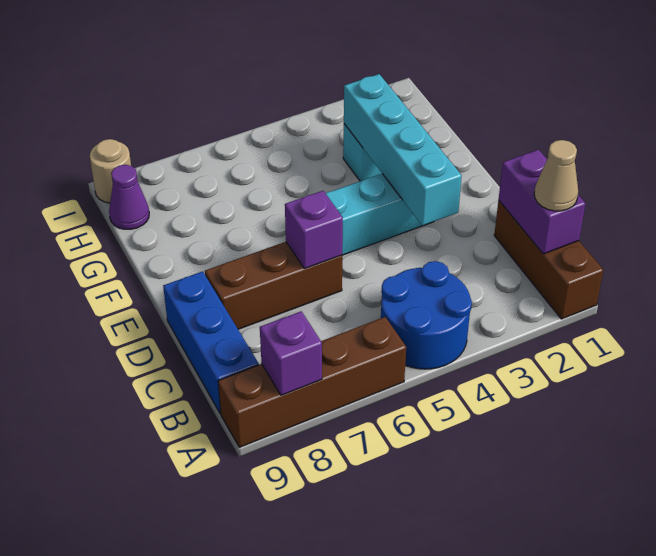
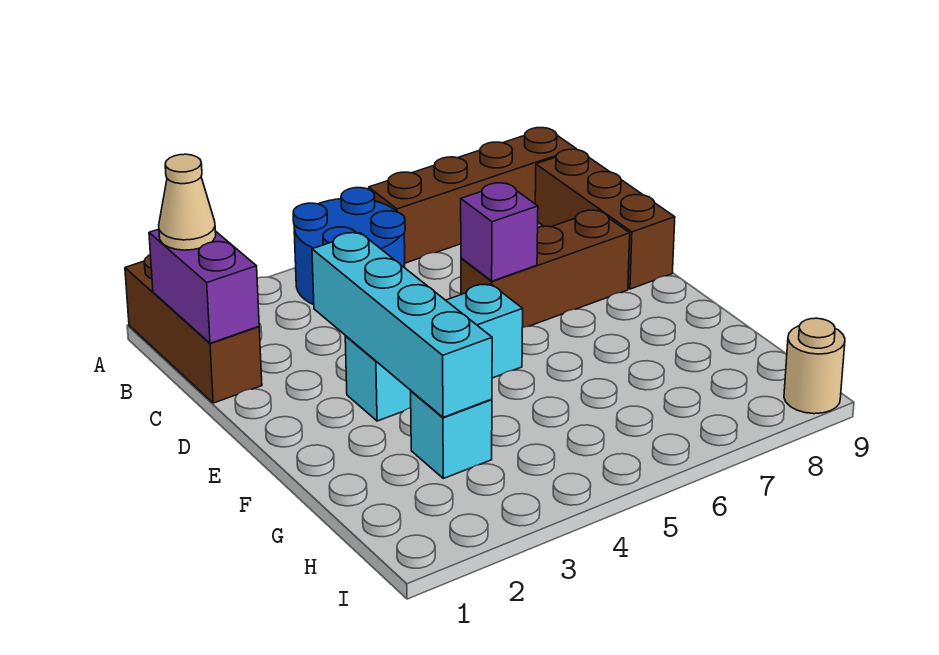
purple 1x1 brick [260,311,322,395] -> none
blue 1x3 brick [163,271,259,414] -> brown 1x3 brick [535,149,675,289]
purple 1x1 cone [109,165,149,229] -> none

